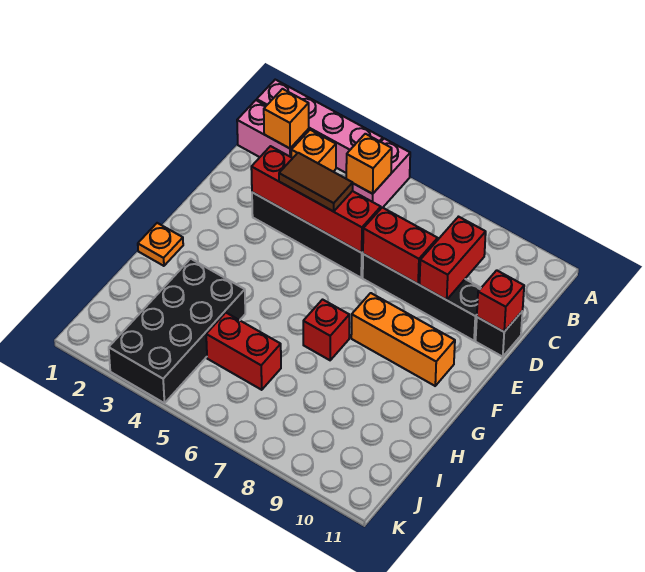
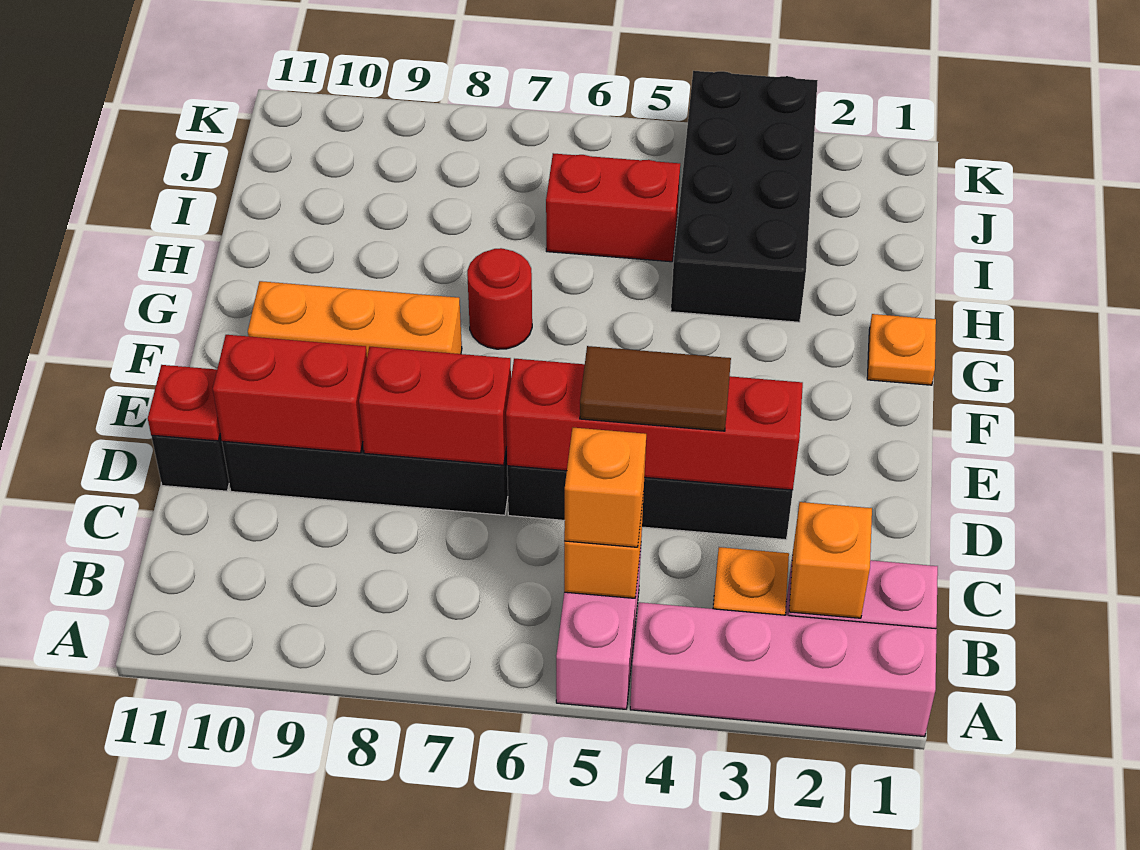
none -> orange 1x1 brick [564,428,646,547]
red 1x2 brick [420,217,486,300] -> red 1x2 brick turned to [213,335,367,453]
red 1x1 brick [477,270,524,332] -> red 1x1 plate [148,365,220,441]
red 1x1 brick [303,300,349,360] -> red 1x1 round brick [467,248,532,349]

